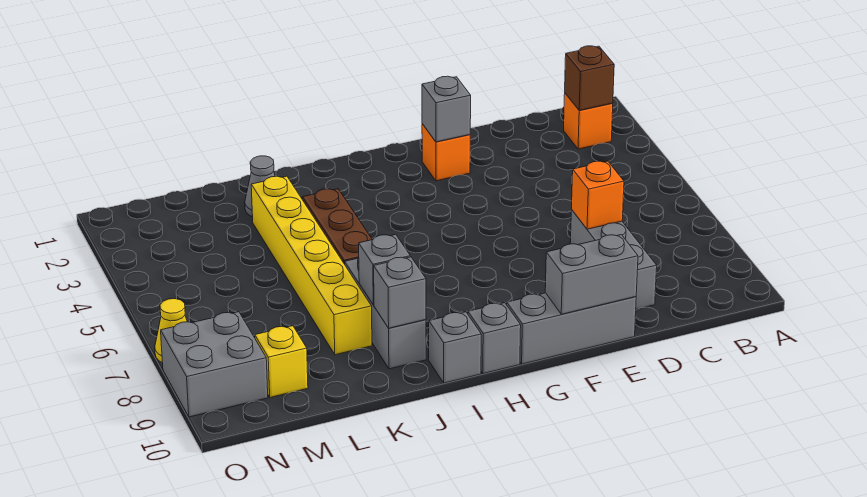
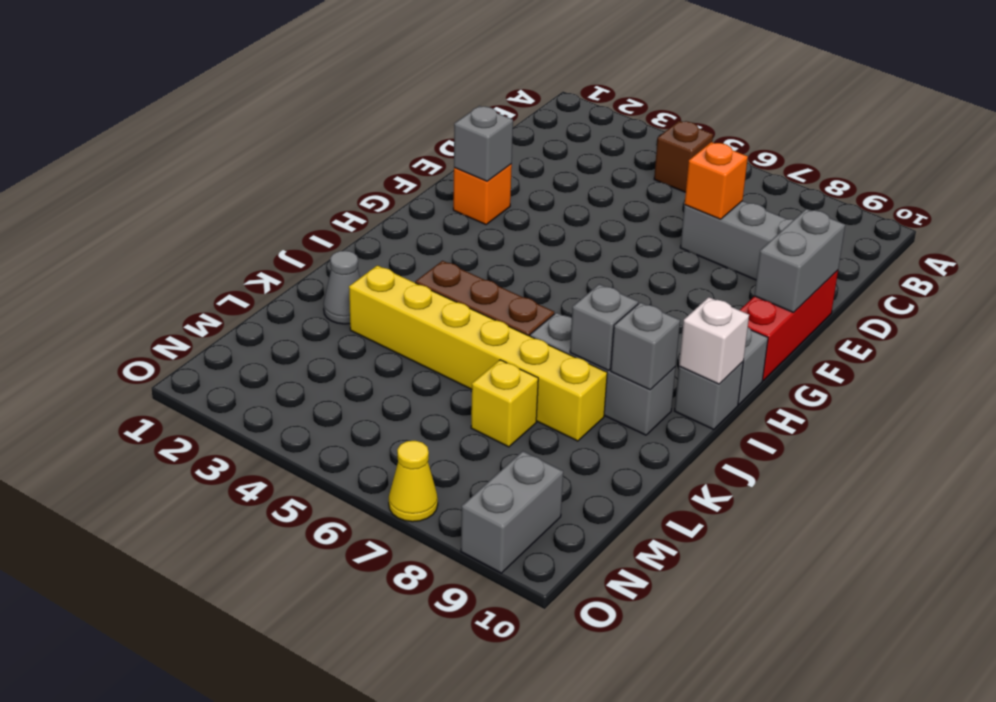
orange 1x1 brick [564,93,613,149] -> none
brown 1x1 brick [565,46,614,111] -> brown 1x1 brick moved to [654,121,713,192]
grey 1x3 brick [507,293,636,364] -> red 1x3 brick [740,270,838,380]
none -> white 1x1 brick [679,297,749,384]
yellow 1x1 brick [255,326,308,398] -> yellow 1x1 brick moved to [471,360,538,447]
grey 2x2 brick [161,312,268,417] -> grey 1x2 brick [461,451,563,573]

